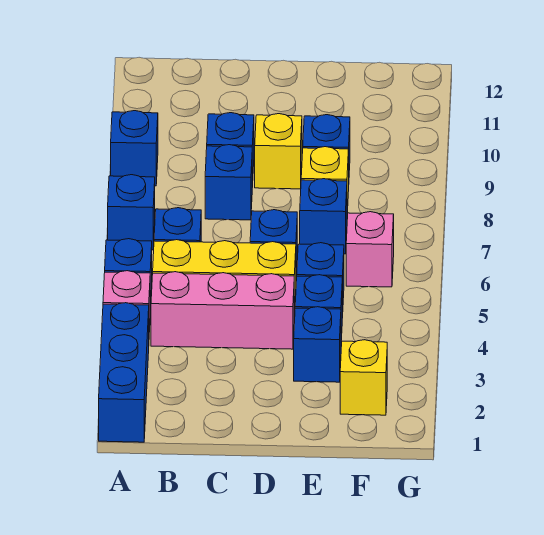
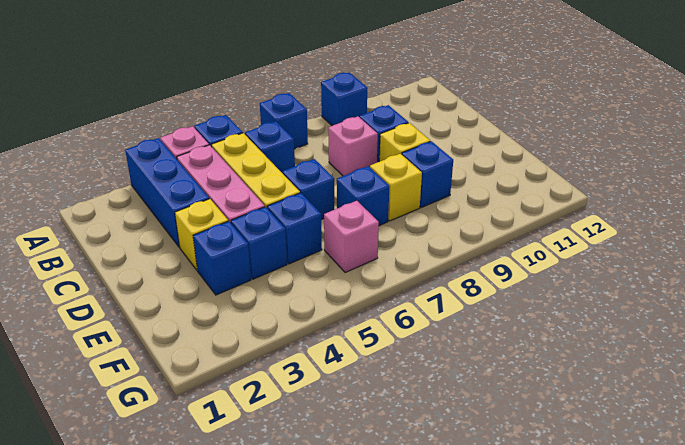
blue 1x3 brick [99,303,149,442] -> blue 1x3 brick turned to [125,138,209,247]
blue 1x1 brick [205,145,252,220] -> pink 1x1 brick [328,116,378,176]
yellow 1x1 brick [340,340,387,415] -> yellow 1x1 brick moved to [175,199,228,271]

